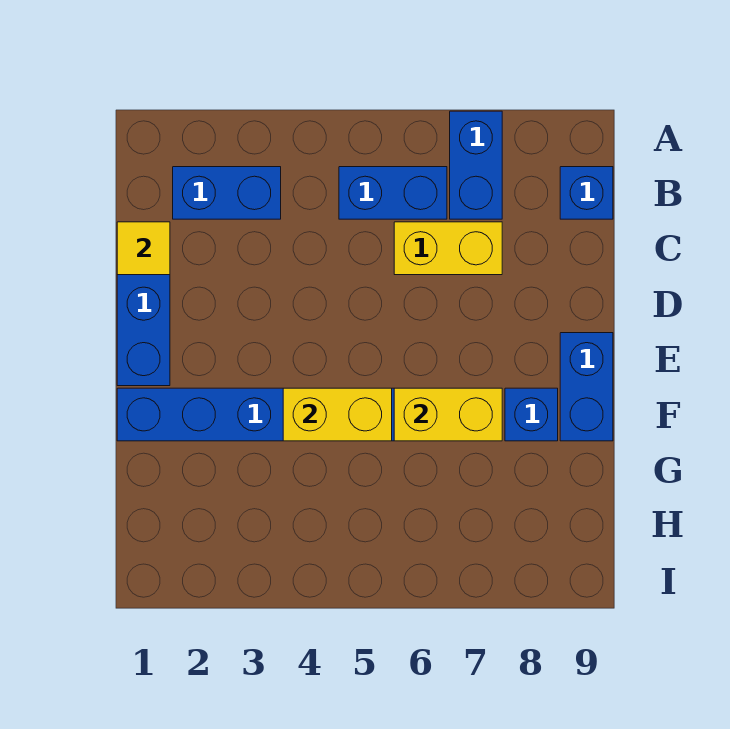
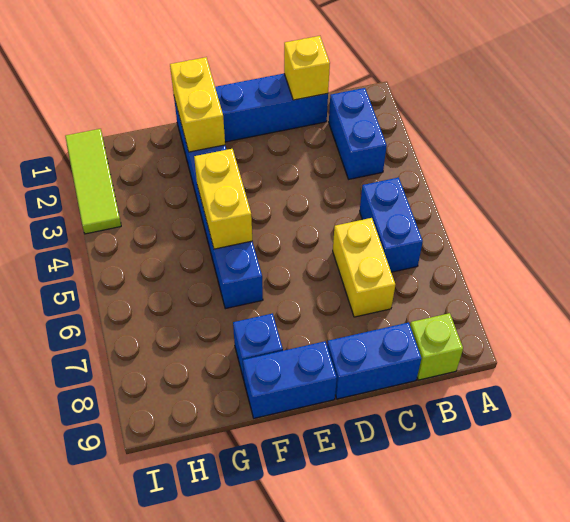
blue 1x2 brick [450,111,502,219] -> blue 1x2 brick moved to [327,322,421,399]
blue 1x1 brick [560,167,613,219] -> lime 1x1 brick [410,313,463,380]
yellow 1x1 tile [117,222,170,275] -> yellow 1x1 brick [284,36,330,100]
yellow 1x2 brick [394,388,502,441] -> yellow 1x2 brick moved to [170,57,225,152]
none -> lime 1x3 tile [65,129,121,234]

